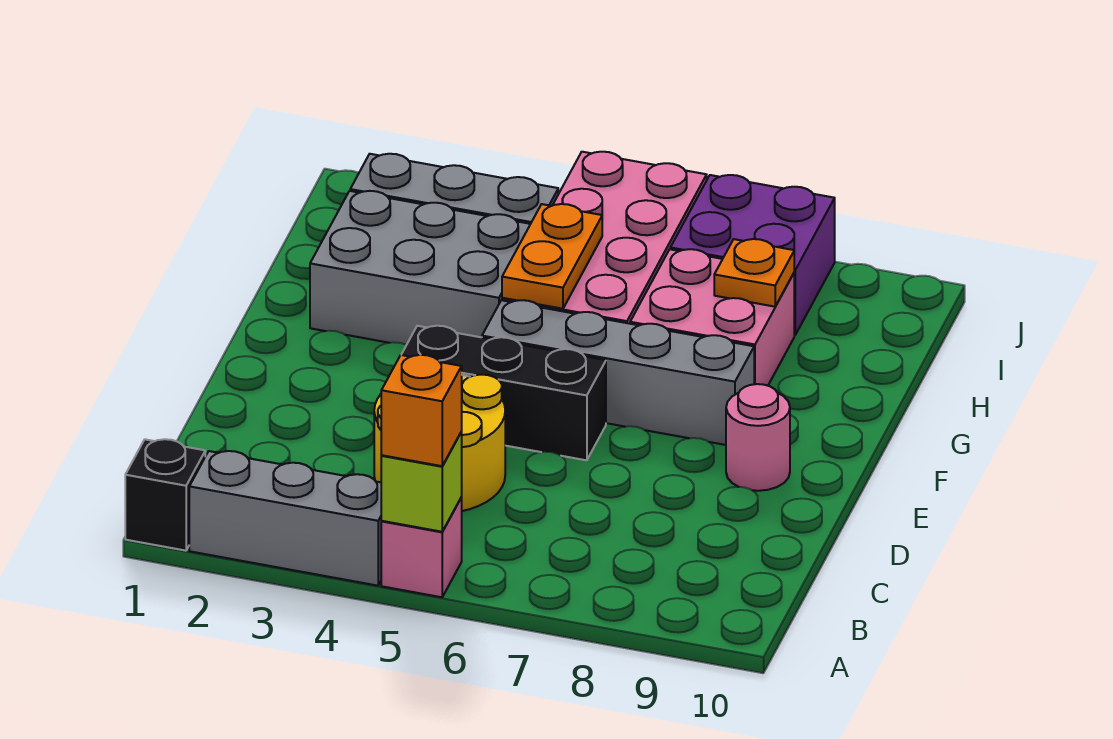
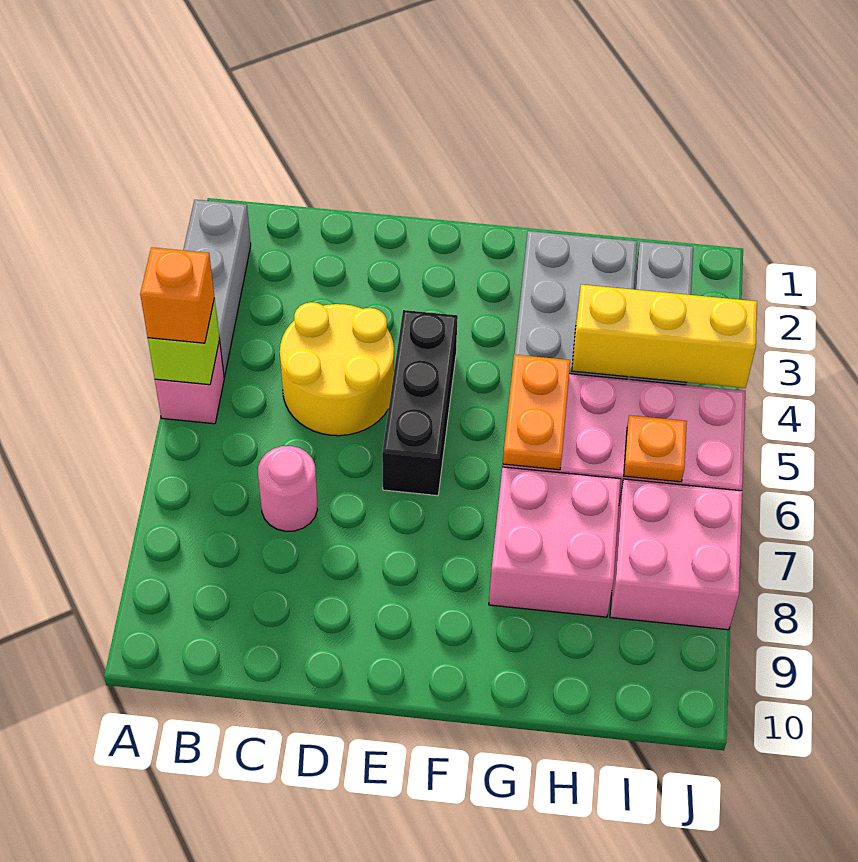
black 1x1 brick [125,439,205,551] -> none
pink 1x1 round brick [726,384,790,491] -> pink 1x1 round brick moved to [258,446,318,531]
grey 1x4 brick [482,300,754,445] -> none
orange 1x2 plate [502,204,602,309] -> orange 1x2 plate turned to [503,355,570,470]
none -> yellow 1x3 brick [572,285,757,388]
orange 1x1 plate [714,239,794,307] -> orange 1x1 plate moved to [624,415,687,482]
purple 2x2 brick [670,175,835,335] -> pink 2x2 brick [610,479,742,630]

